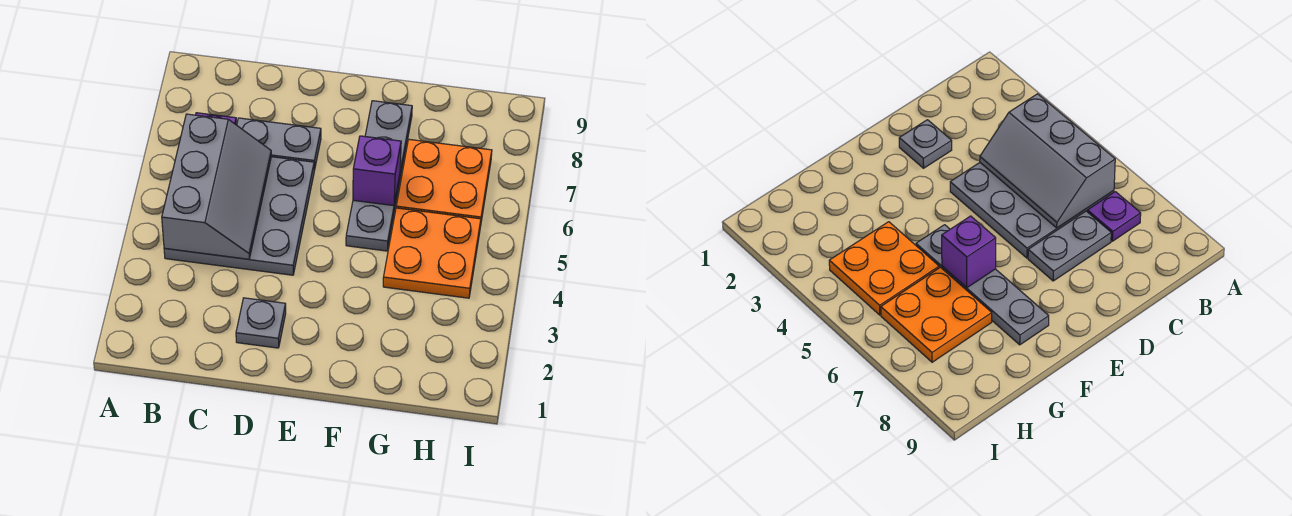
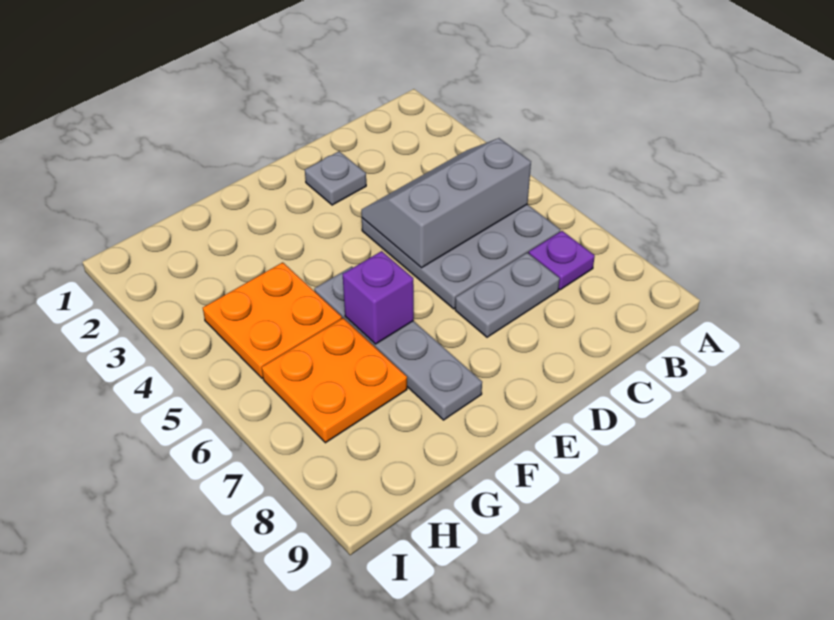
grey 2x3 slope [162,114,271,259] -> grey 2x3 slope turned to [361,138,531,268]

